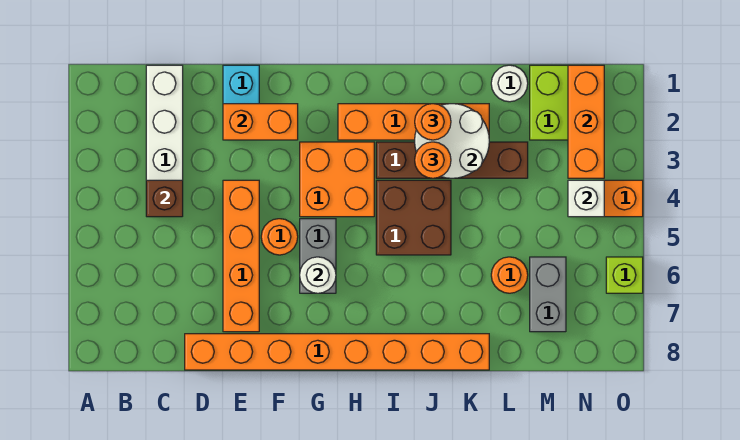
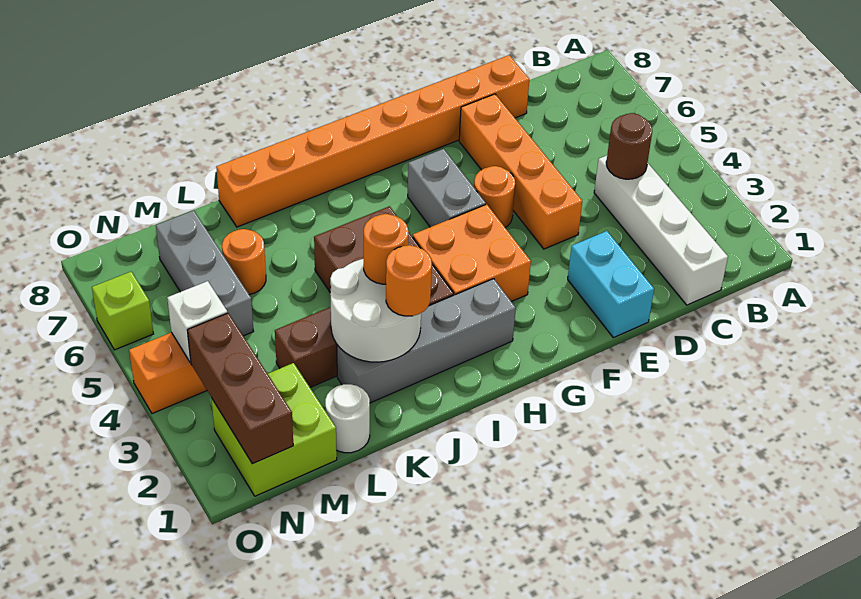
brown 1x1 brick [146,180,183,217] -> brown 1x1 round brick [606,113,652,179]
orange 1x2 brick [223,104,298,140] -> none
white 1x1 round brick [300,257,336,293] -> none
orange 1x4 brick [338,104,489,140] -> grey 1x4 brick [337,279,516,403]
grey 1x2 brick [530,257,566,332] -> grey 1x3 brick [156,210,254,336]
orange 1x3 brick [568,65,604,178] -> brown 1x3 brick [187,313,293,464]

